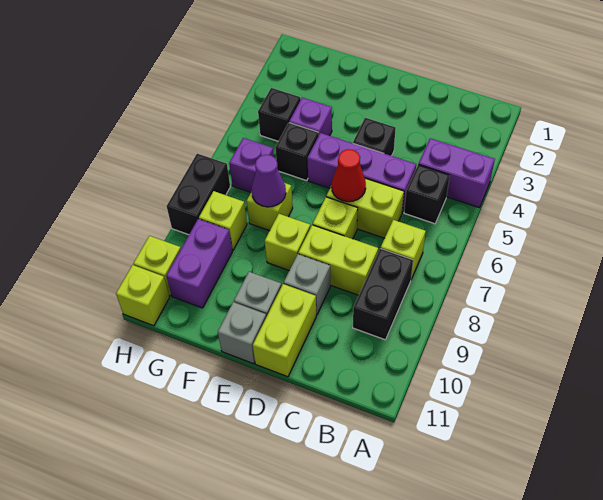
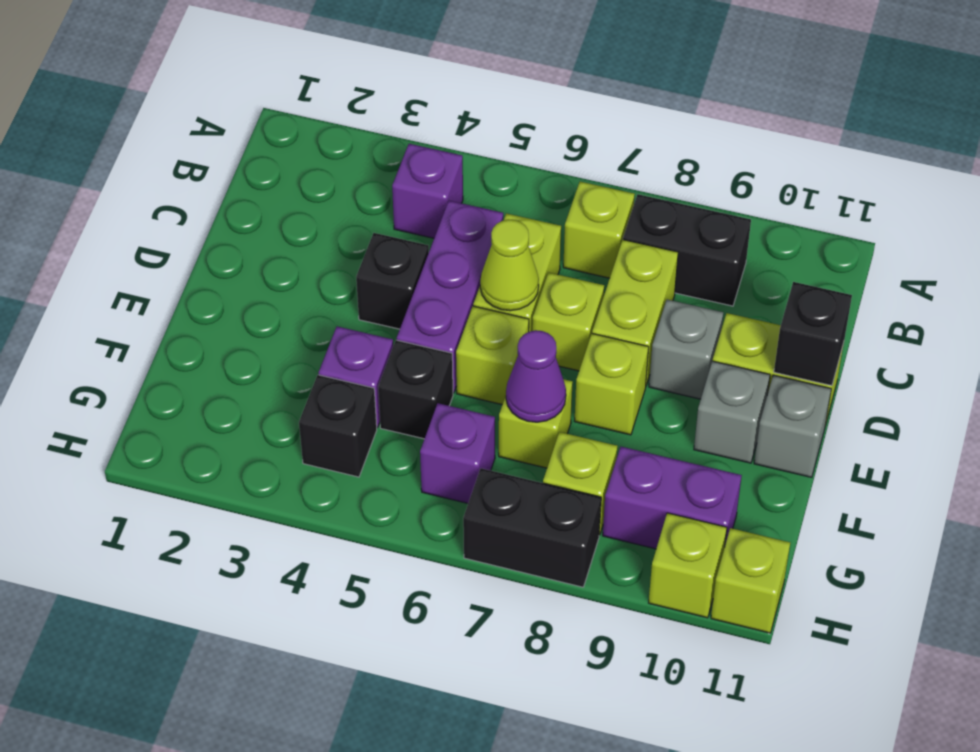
purple 1x2 brick [418,138,495,208] -> purple 1x1 brick [392,144,463,238]
black 1x1 brick [404,165,450,224] -> black 1x1 brick moved to [774,282,852,386]
red 1x1 cone [332,149,366,202] -> lime 1x1 cone [480,219,539,311]
none -> lime 1x1 brick [456,306,529,404]

